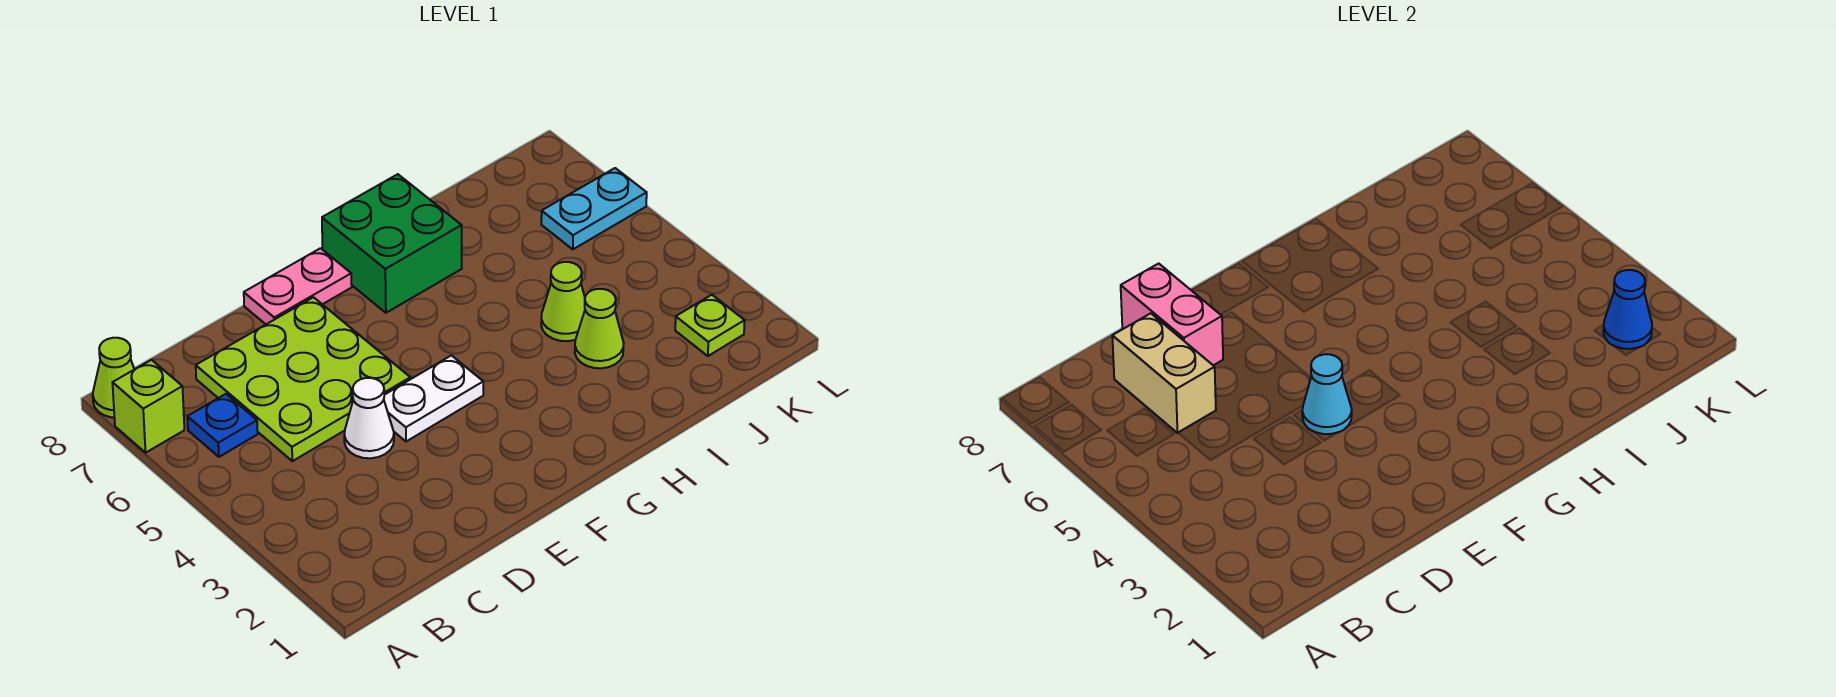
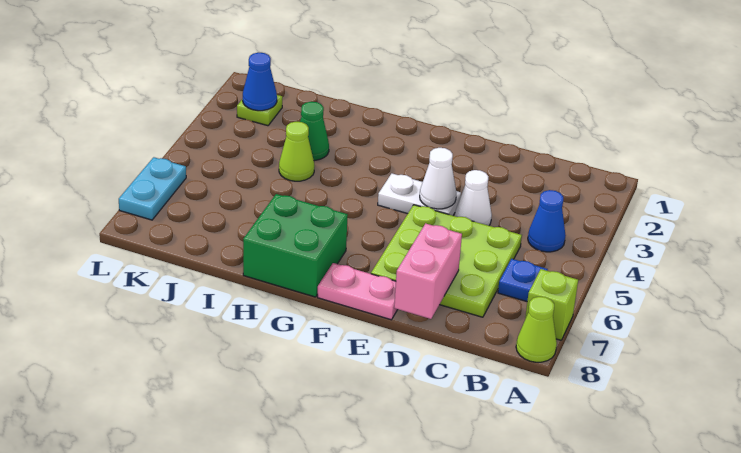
none -> blue 1x1 cone [528,190,566,252]
tan 1x2 brick [1112,313,1216,433] -> none
cyan 1x1 cone [1302,354,1352,434] -> white 1x1 cone [420,148,457,209]
lime 1x1 cone [575,289,624,368] -> green 1x1 cone [300,102,329,161]
cyan 1x2 plate [541,168,647,249] -> cyan 1x2 plate turned to [119,157,186,220]

